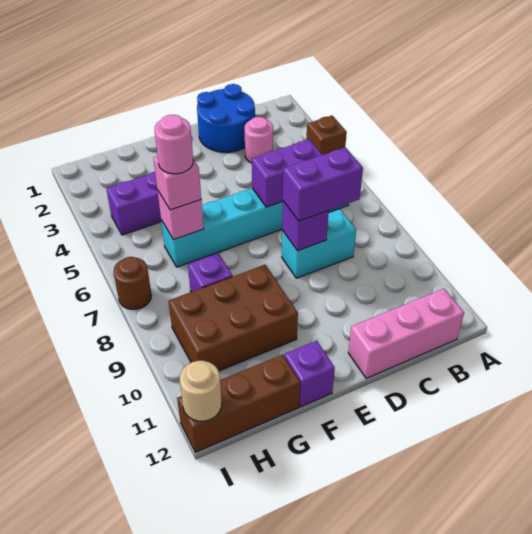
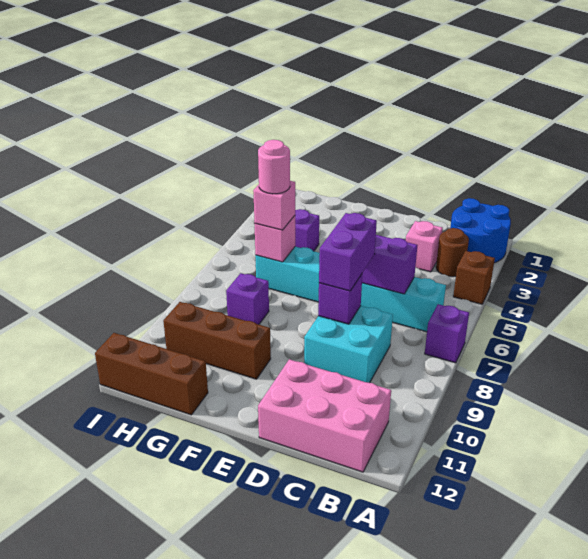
pink 1x3 brick [348,289,464,378] -> pink 2x3 brick [258,359,391,472]
blue 2x2 round brick [197,84,255,152] -> blue 2x2 round brick moved to [450,198,511,263]
pink 1x1 round brick [245,117,273,163] -> pink 1x1 brick [406,221,443,272]
cyan 1x2 brick [282,209,356,278] -> cyan 2x2 brick [304,306,393,383]
purple 1x2 brick [283,147,363,221] -> purple 1x2 brick turned to [319,213,377,291]
brown 2x3 brick [169,265,298,371] -> brown 1x3 brick [163,302,271,379]
purple 1x1 brick [284,341,335,407] -> purple 1x1 brick moved to [425,304,469,363]
brown 1x1 round brick [113,257,151,309] -> brown 1x1 round brick moved to [436,228,469,277]
tan 1x1 round brick [180,361,222,421] -> none

